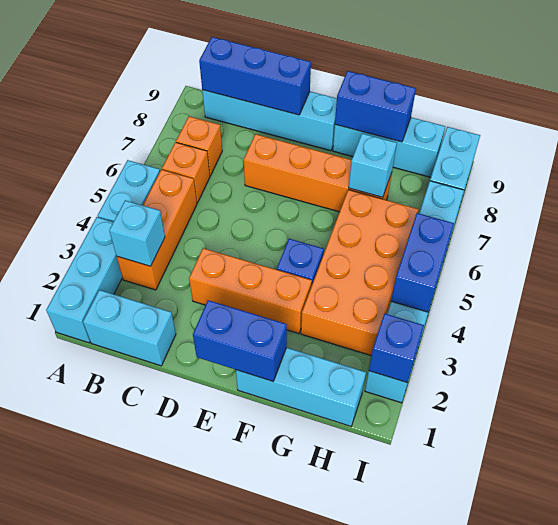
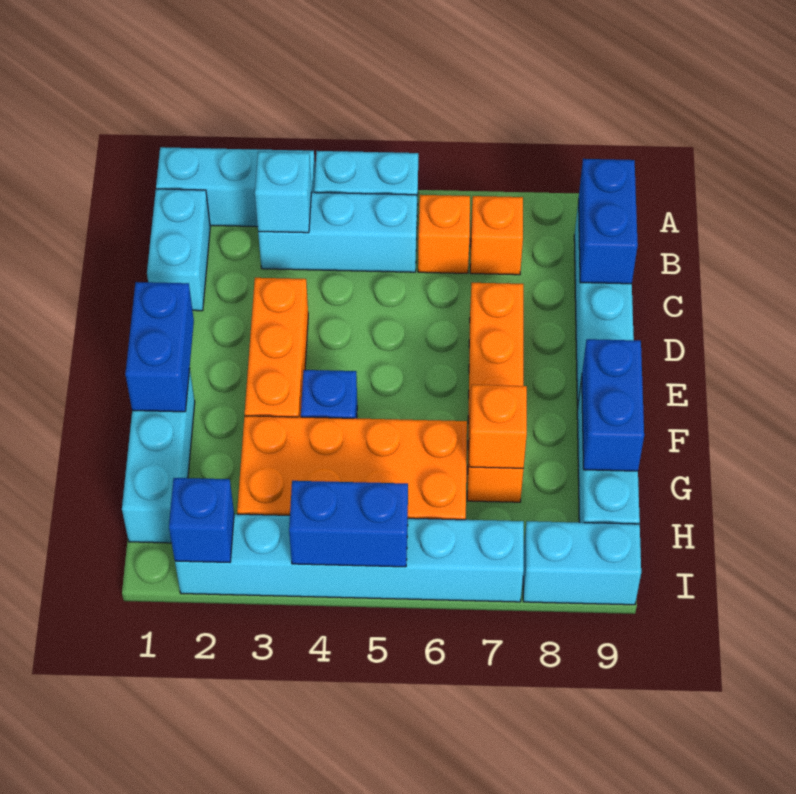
orange 1x3 brick [117,170,197,290] -> cyan 1x3 brick [258,192,417,272]
blue 1x3 brick [199,37,311,115] -> blue 1x2 brick [579,159,638,284]
cyan 1x1 brick [349,134,397,197] -> orange 1x1 brick [469,385,527,468]

